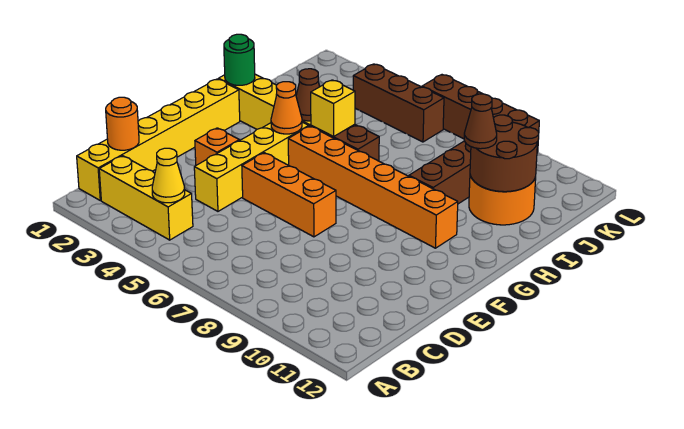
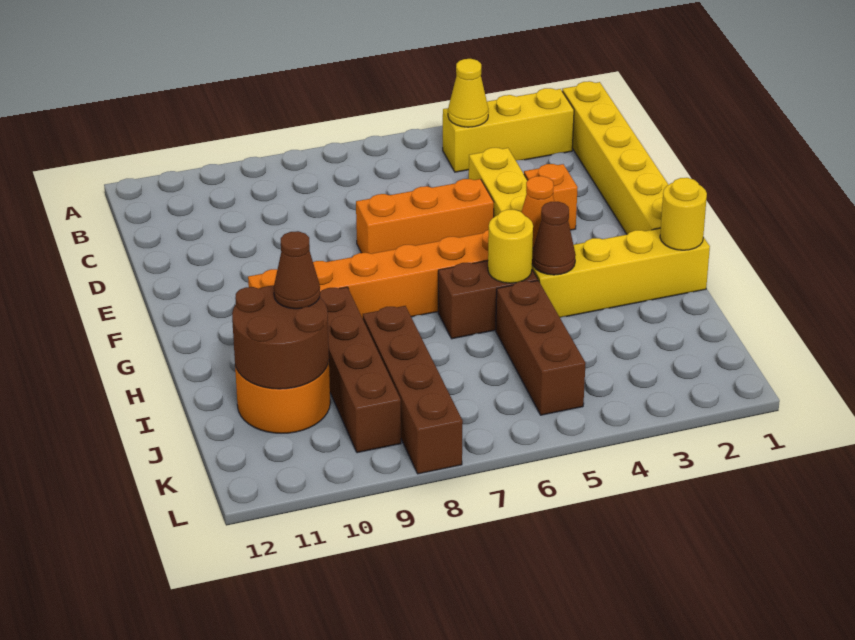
orange 1x1 round brick [106,97,139,150] -> none
green 1x1 round brick [224,34,255,85] -> yellow 1x1 round brick [660,178,707,250]
yellow 1x1 brick [311,80,355,137] -> yellow 1x1 round brick [488,210,533,283]
brown 1x3 brick [353,64,444,142] -> brown 1x3 brick turned to [496,281,586,415]
brown 1x4 brick [422,75,539,153] -> brown 1x4 brick turned to [363,306,463,474]

